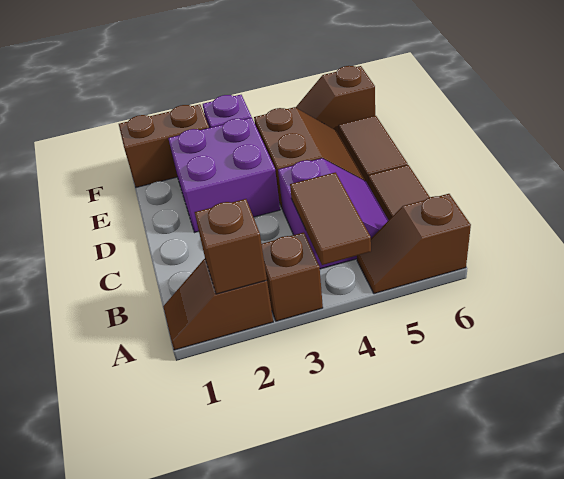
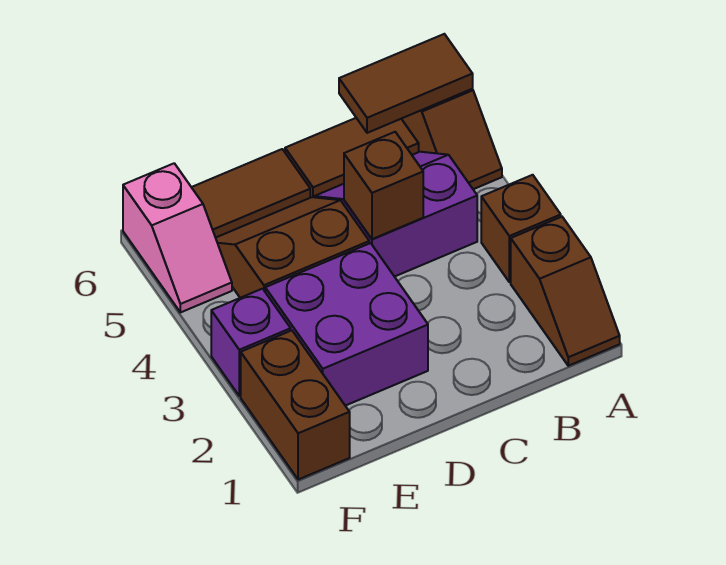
brown 1x1 brick [195,199,267,294] -> brown 1x1 brick moved to [344,132,423,239]
brown 1x2 tile [290,172,371,265] -> brown 1x2 tile moved to [339,34,473,133]
brown 1x2 slope [296,66,375,134] -> pink 1x2 slope [123,163,232,313]

